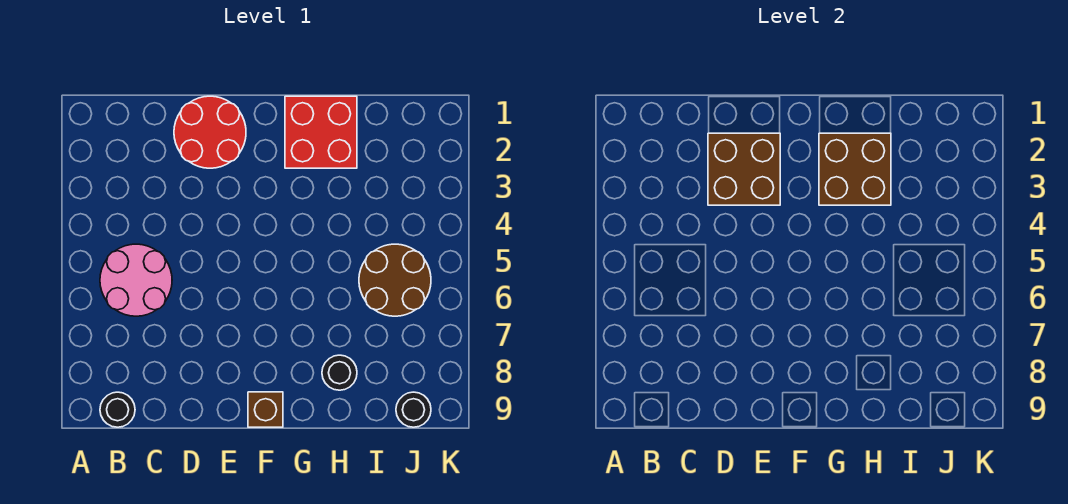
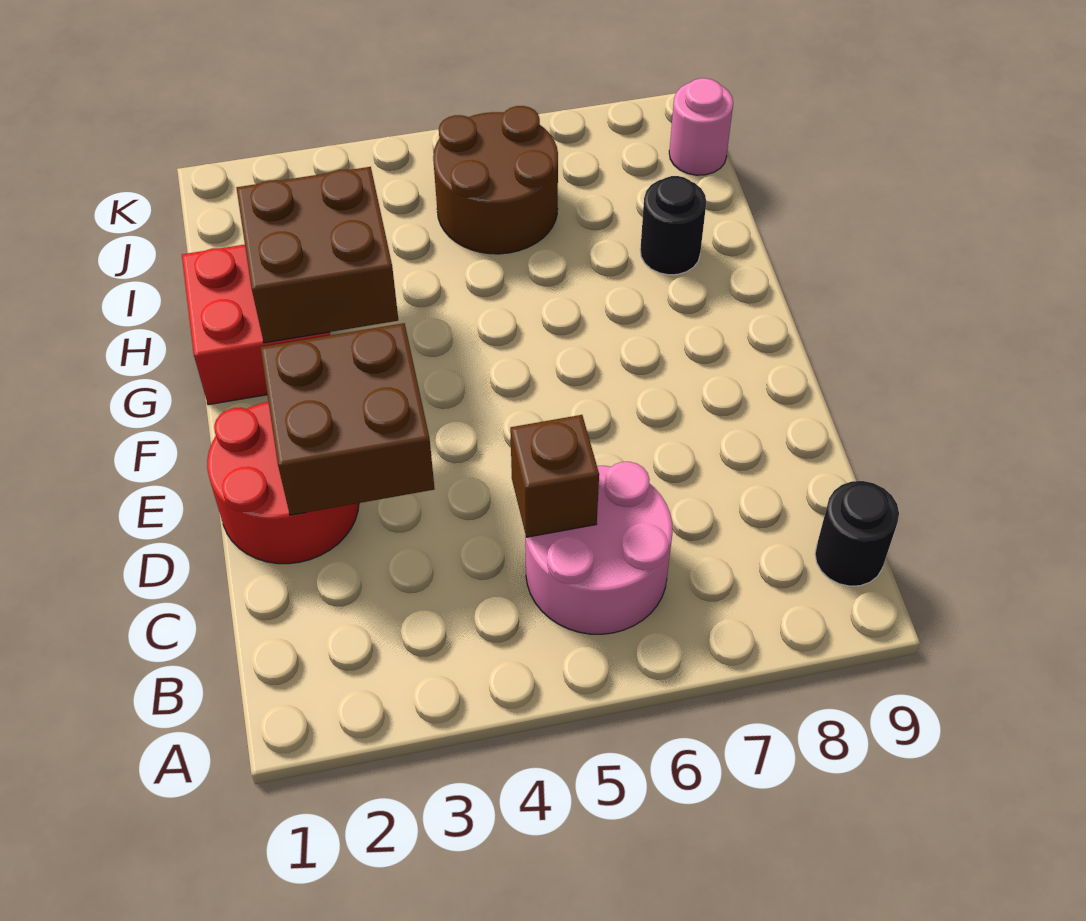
brown 1x1 brick [248,392,283,427] -> brown 1x1 brick moved to [510,415,599,537]
black 1x1 round brick [396,392,431,427] -> pink 1x1 round brick [669,78,733,175]

